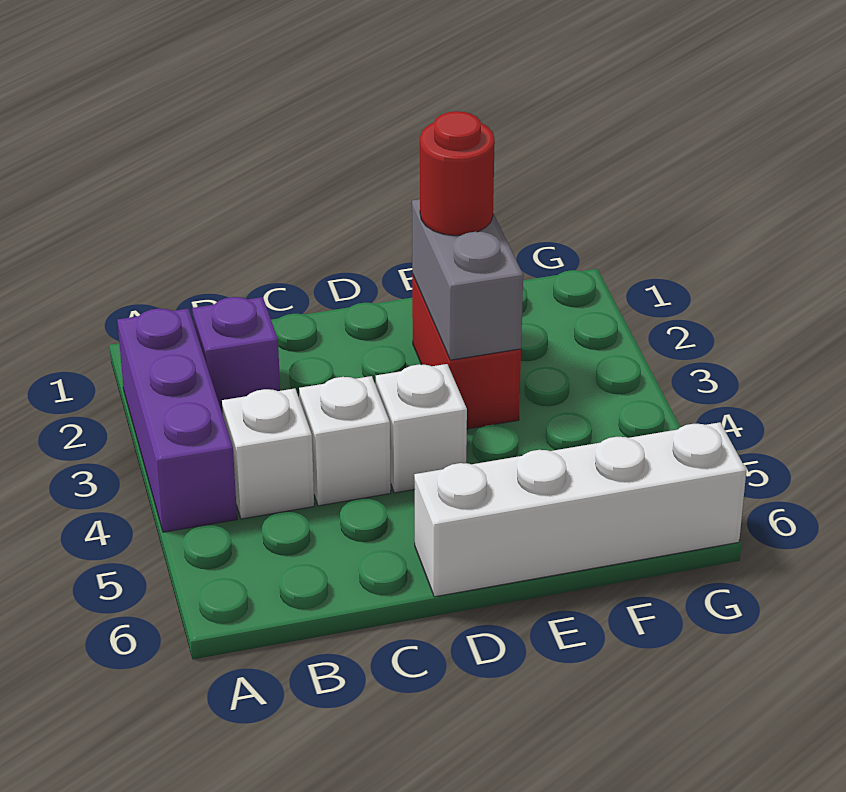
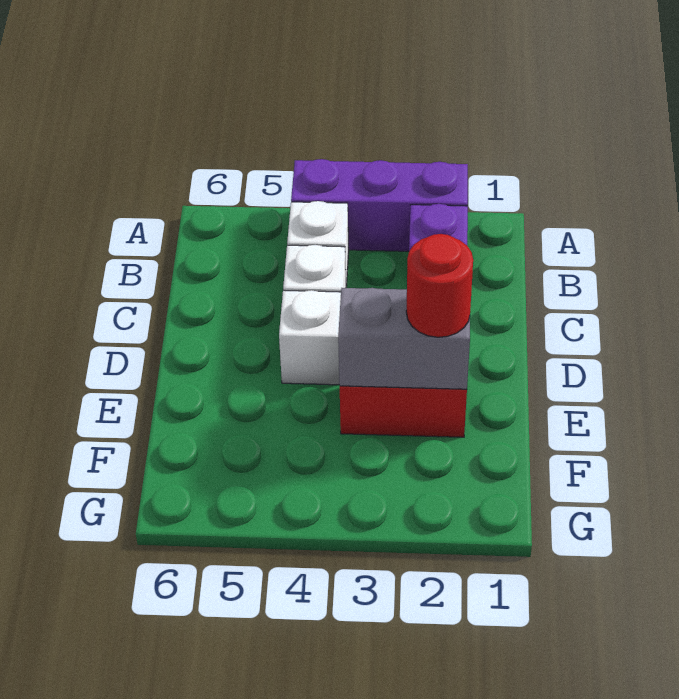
white 1x4 brick [414,422,746,597] -> none

